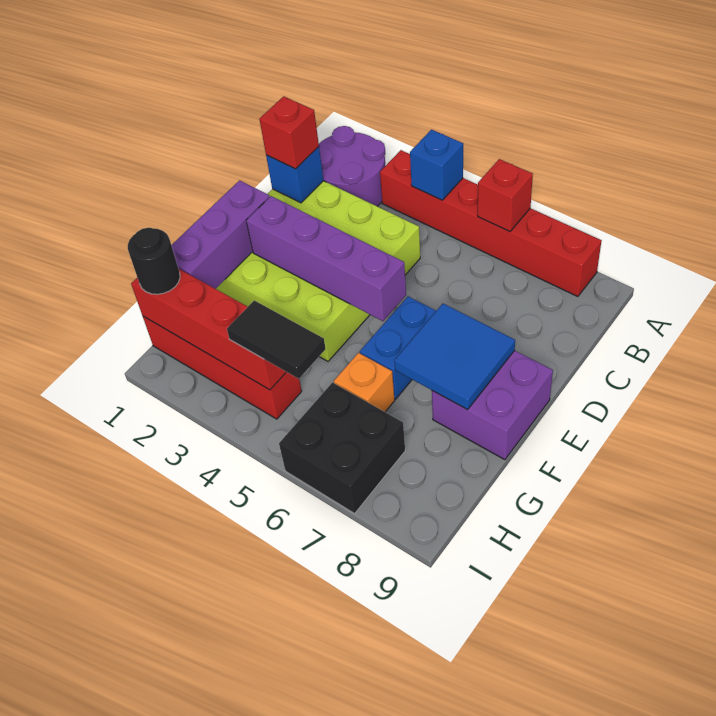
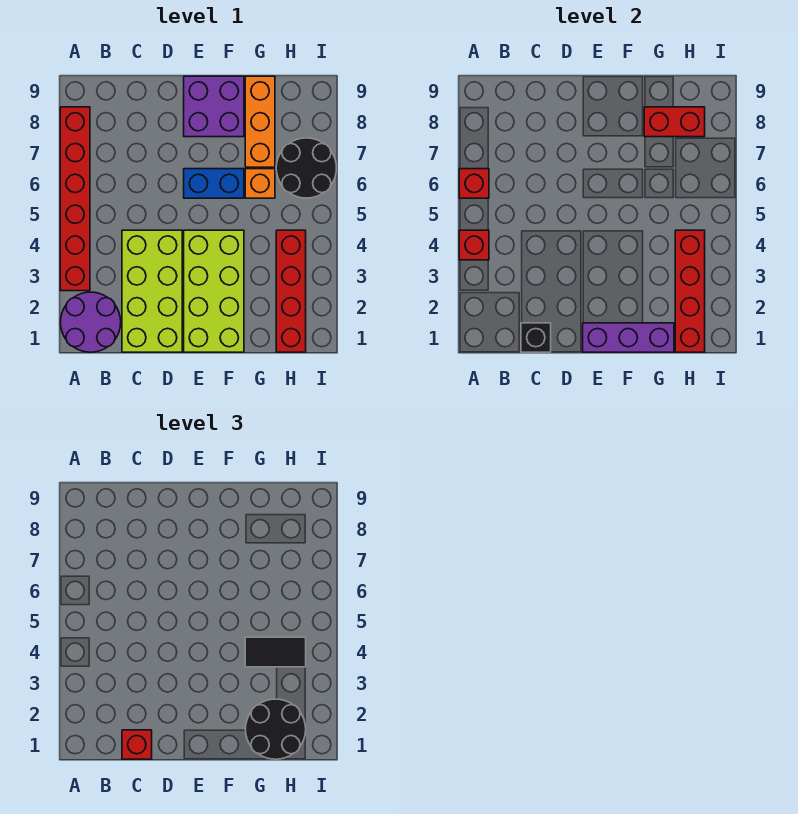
blue 1x1 brick [410,130,463,200] -> red 1x1 brick [459,230,489,260]
blue 1x1 brick [266,147,324,203] -> black 1x1 brick [521,323,551,352]
purple 1x4 brick [246,196,406,321] -> none
blue 2x2 tile [394,304,515,410] -> none
none -> orange 1x3 brick [245,76,275,167]
none -> red 1x2 brick [644,107,705,137]
black 1x1 round brick [128,228,180,294] -> black 2x2 round brick [246,699,306,759]
black 1x2 tile [227,300,326,379] -> black 1x2 tile turned to [245,637,306,667]
black 2x2 brick [279,383,405,514] -> black 2x2 round brick [276,138,336,198]

